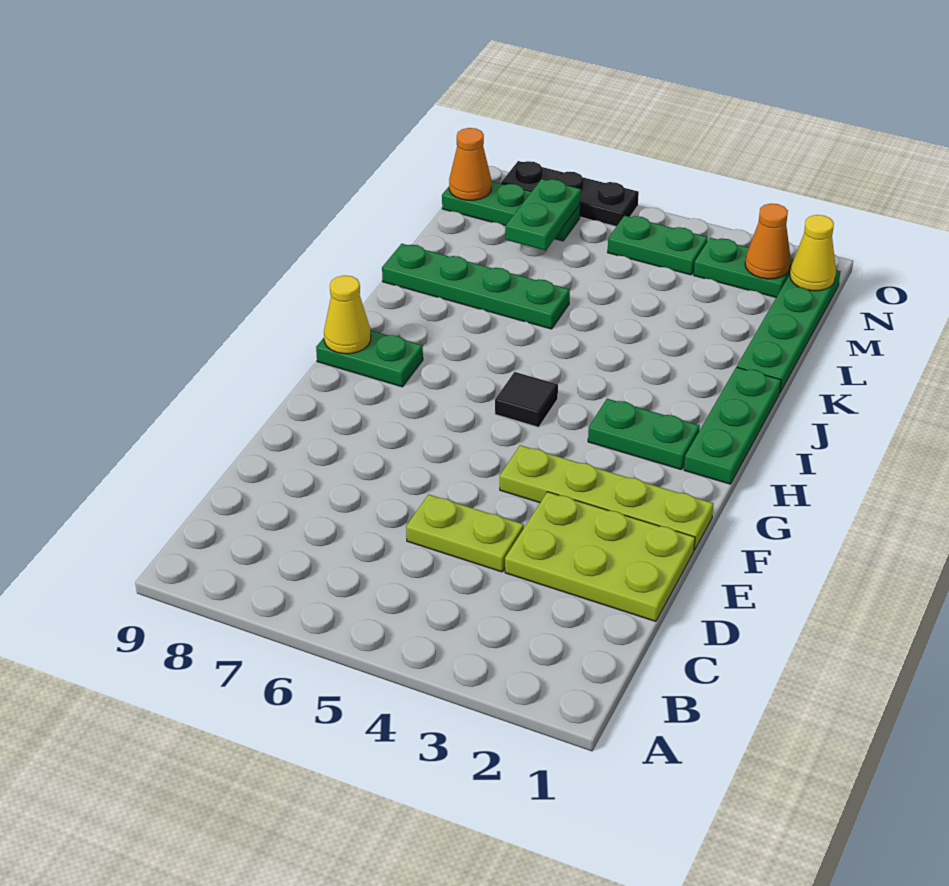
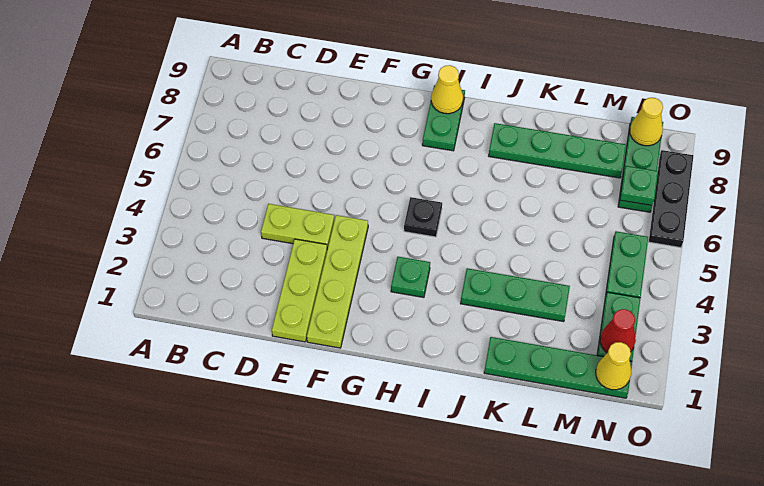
lime 2x3 plate [505,492,695,621] -> lime 1x3 plate [272,239,327,342]
lime 1x2 plate [406,494,524,572] -> lime 1x2 plate turned to [261,204,334,249]
green 1x3 plate [684,367,781,484] -> green 1x3 plate moved to [461,268,570,322]
green 1x2 plate [588,399,700,470] -> green 1x1 plate [391,257,430,297]
black 1x1 tile [495,372,558,427] -> black 1x1 plate [404,197,442,237]
green 1x4 plate [382,244,570,329] -> green 1x4 plate turned to [489,123,626,178]
green 1x2 plate [506,179,581,251] -> green 1x1 plate [620,166,658,206]
orange 1x1 cone [745,204,791,279] -> red 1x1 cone [600,309,636,353]
orange 1x1 cone [449,128,491,200] -> yellow 1x1 cone [630,98,663,146]

